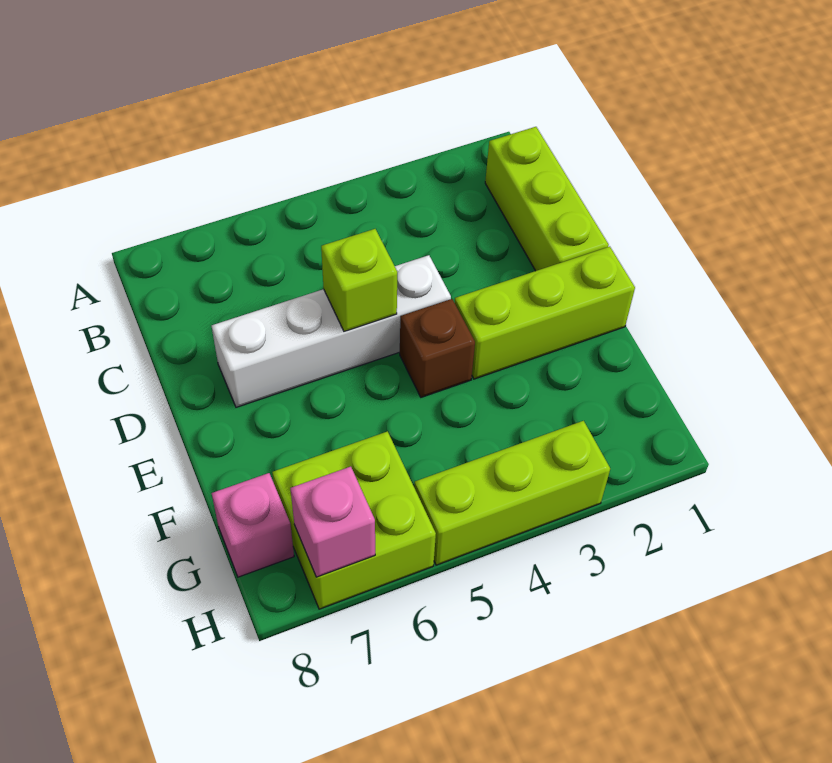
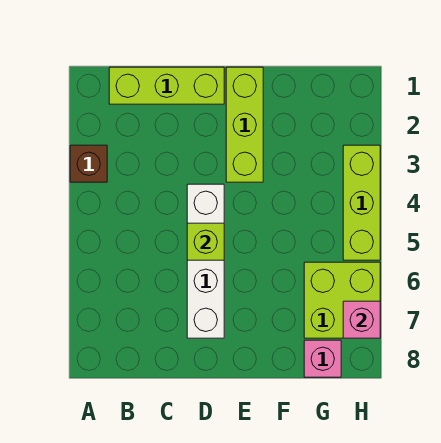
brown 1x1 brick [400,299,475,397] -> brown 1x1 brick moved to [70,145,107,182]

